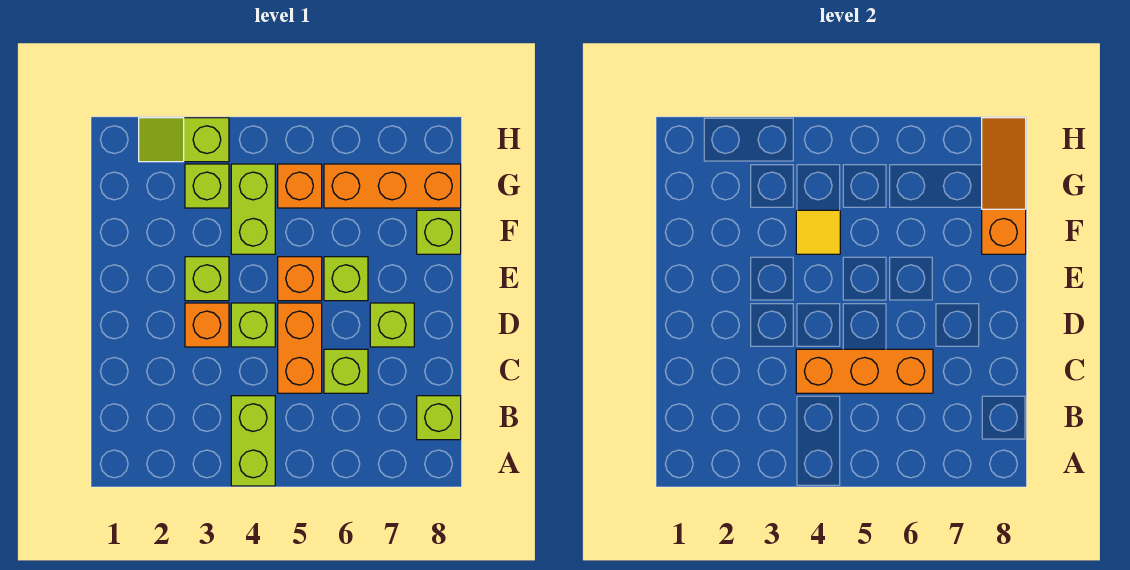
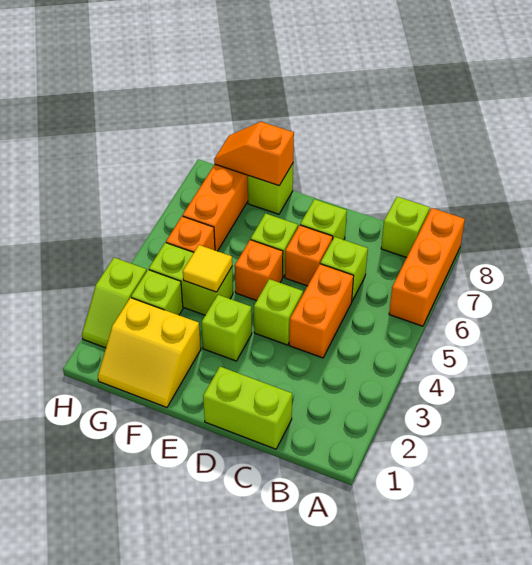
lime 1x2 brick [231,396,275,486] -> lime 1x2 brick moved to [203,367,292,449]
orange 1x3 brick [796,349,933,393] -> orange 1x3 brick moved to [389,208,465,326]
orange 1x2 brick [278,303,322,393] -> orange 1x2 brick turned to [289,264,354,358]
orange 1x1 brick [185,303,229,347] -> orange 1x1 brick moved to [285,225,333,286]
none -> yellow 2x2 slope [98,298,201,407]
orange 1x3 slope [982,118,1026,254] -> orange 1x2 slope [214,122,294,186]

